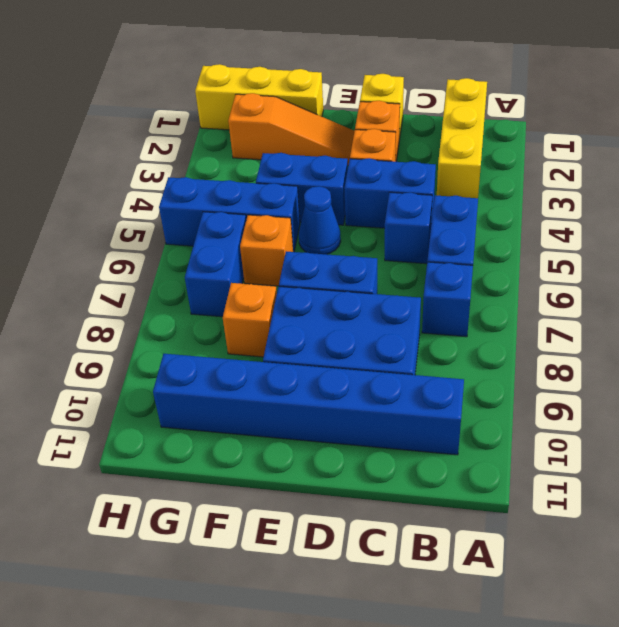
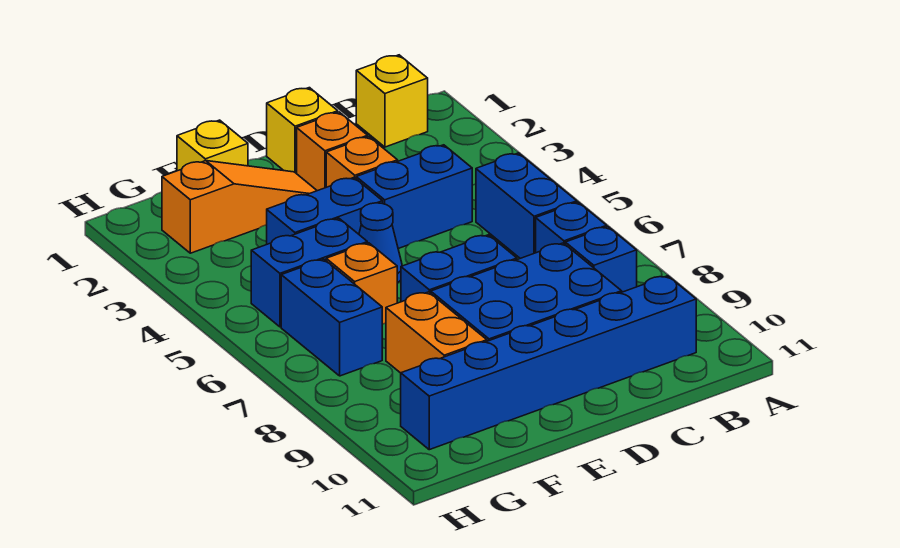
yellow 1x3 brick [437,78,487,198] -> yellow 1x1 brick [356,55,428,147]
blue 1x1 brick [385,192,432,264] -> blue 1x1 brick moved to [565,227,637,292]
yellow 1x3 brick [195,64,323,130] -> yellow 1x1 brick [177,120,248,171]
blue 1x3 brick [159,177,300,252] -> blue 1x2 brick [251,218,367,327]
orange 1x1 brick [223,283,277,357] -> orange 1x2 brick [386,292,487,373]

